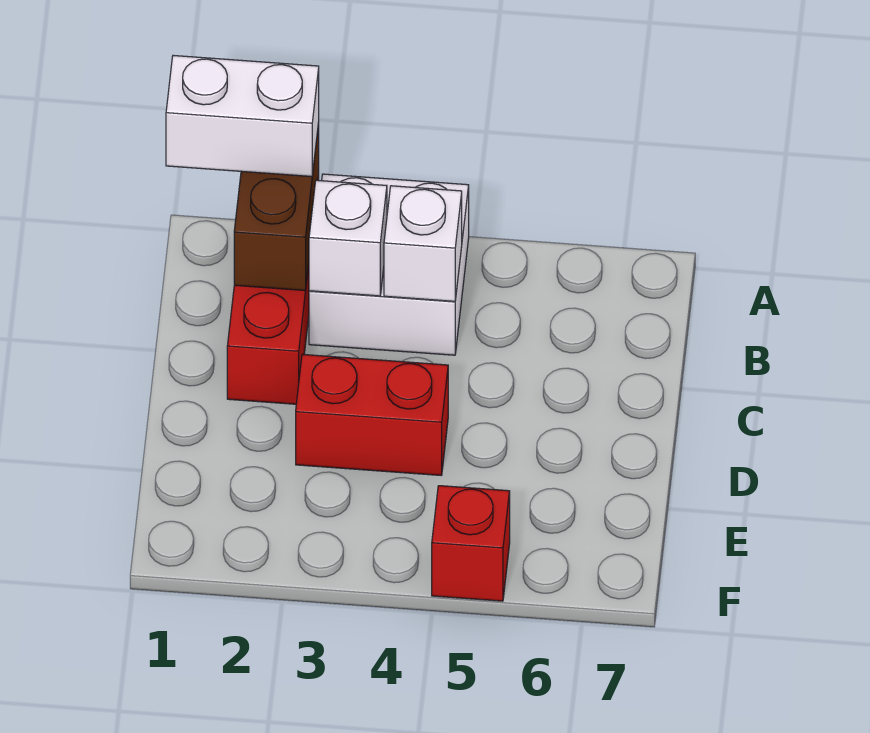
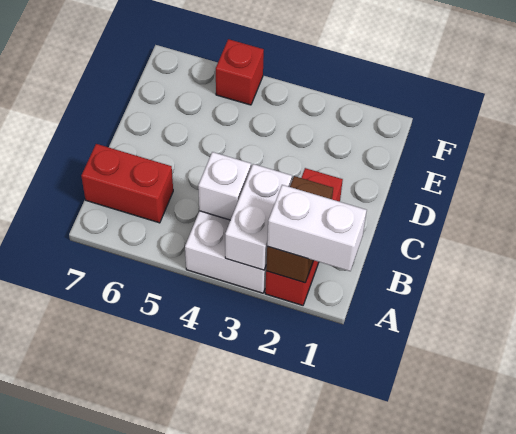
white 1x1 brick [309,180,387,296] -> white 1x2 brick [225,164,292,270]
red 1x2 brick [296,354,448,475] -> red 1x2 brick moved to [81,144,173,223]

